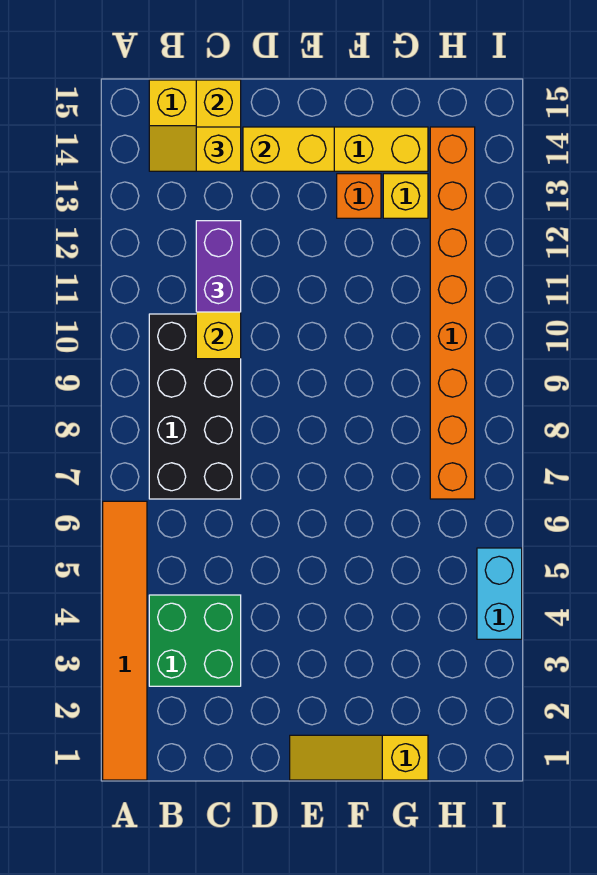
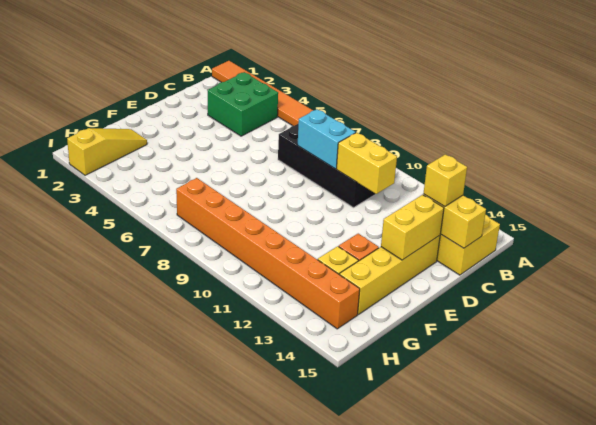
purple 1x2 brick [196,221,241,312] -> none
yellow 1x3 slope [290,735,428,780] -> yellow 1x3 slope moved to [67,128,147,175]
cyan 1x2 brick [477,548,522,639] -> cyan 1x2 brick moved to [298,109,356,169]

